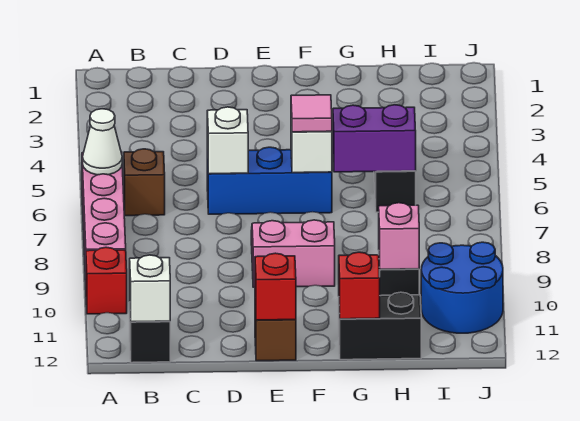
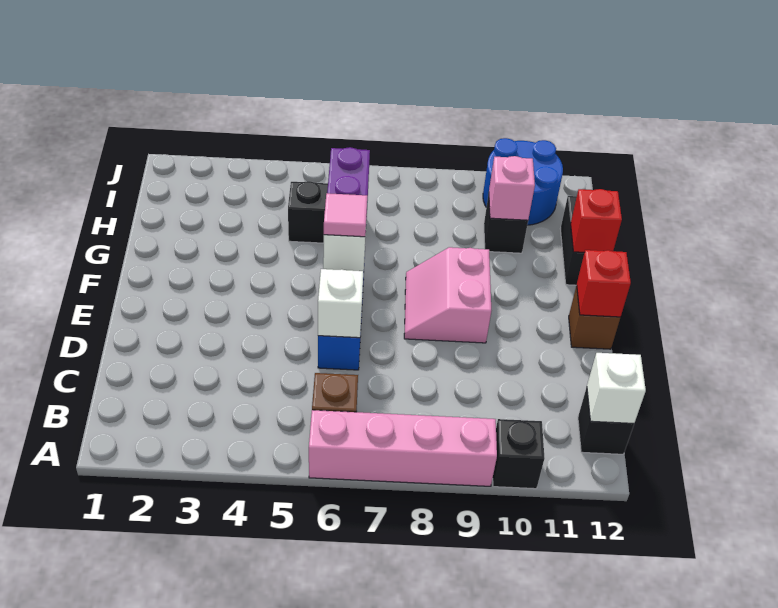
white 1x1 cone [83,109,122,175] -> none
red 1x1 brick [86,247,127,314] -> black 1x1 brick [493,419,544,489]

